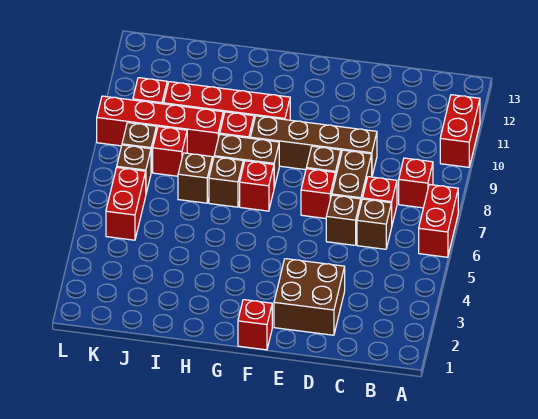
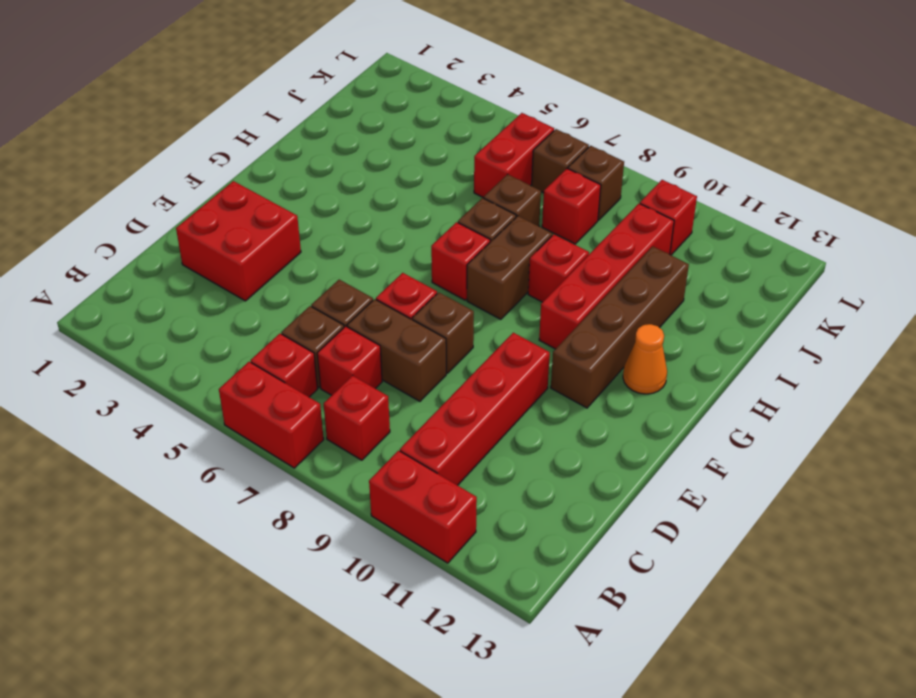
brown 2x2 brick [274,259,345,335] -> red 2x2 brick [176,181,301,301]
brown 1x4 brick [250,116,377,175] -> brown 1x4 brick moved to [551,246,689,408]
red 1x1 brick [238,300,272,350] -> red 1x1 brick moved to [251,334,317,397]
none -> orange 1x1 cone [623,324,667,394]
red 1x4 brick [97,96,223,158] -> red 1x4 brick moved to [400,333,550,485]
red 1x2 brick [106,167,146,240] -> red 1x2 brick turned to [474,113,554,198]

